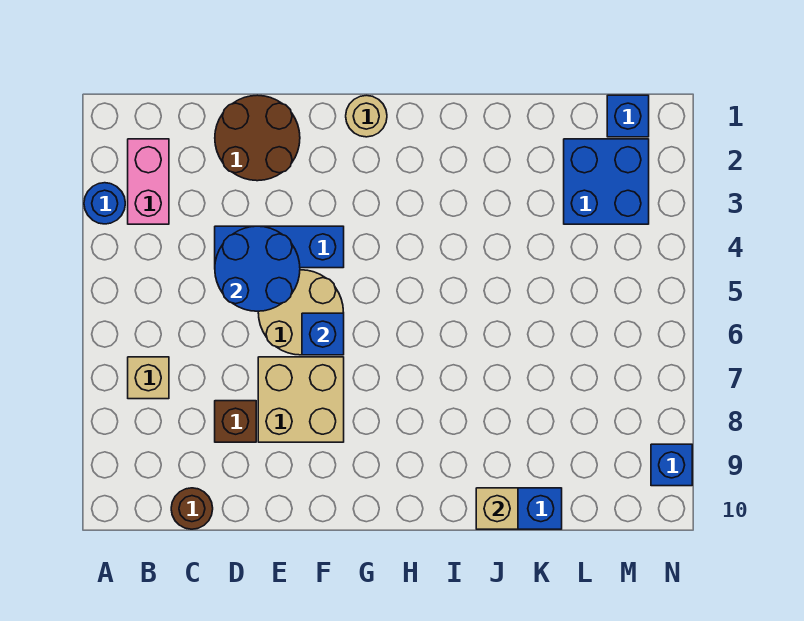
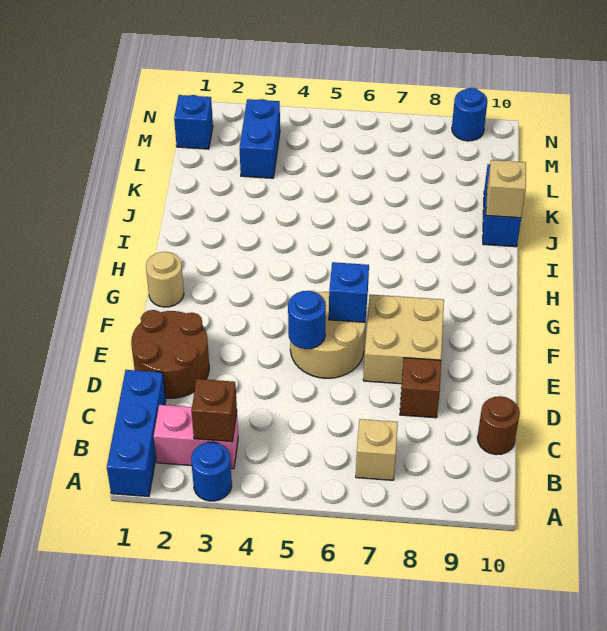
none -> brown 1x1 brick [191,379,237,442]
blue 1x3 brick [215,226,344,268] -> blue 1x3 brick moved to [107,370,166,496]
blue 2x2 round brick [215,226,300,311] -> blue 1x1 round brick [288,291,326,349]
blue 2x2 brick [564,139,649,224] -> blue 1x2 brick [240,99,280,178]
blue 1x1 brick [651,444,692,486] -> blue 1x1 round brick [452,88,487,141]

